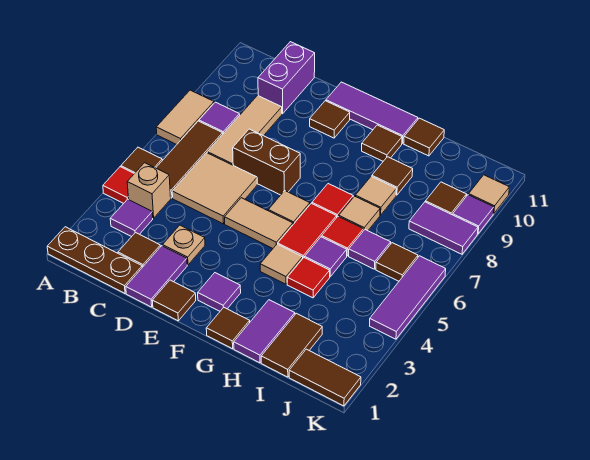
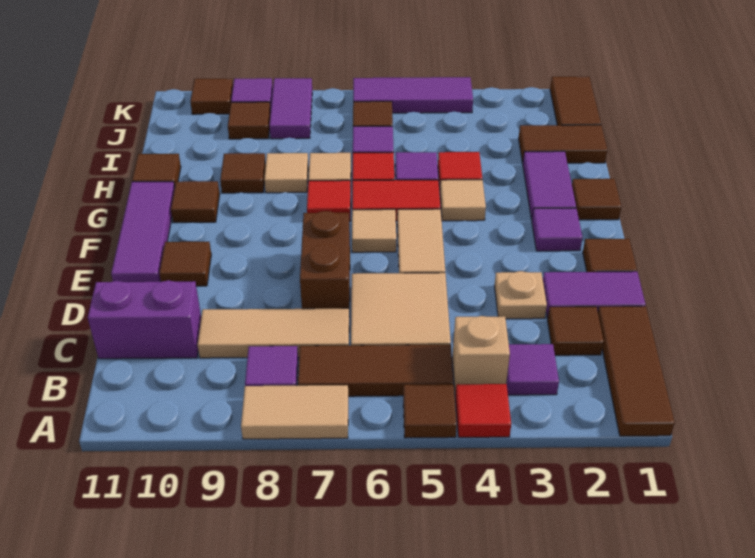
brown 1x3 plate [47,227,142,293] -> brown 1x3 tile [598,306,675,436]
purple 1x2 tile [234,300,295,363] -> purple 1x2 tile turned to [523,151,576,219]
tan 1x1 tile [469,175,509,214] -> brown 1x1 tile [190,79,233,114]

